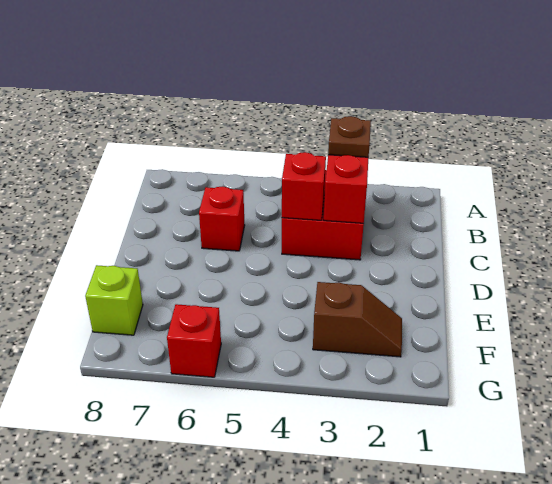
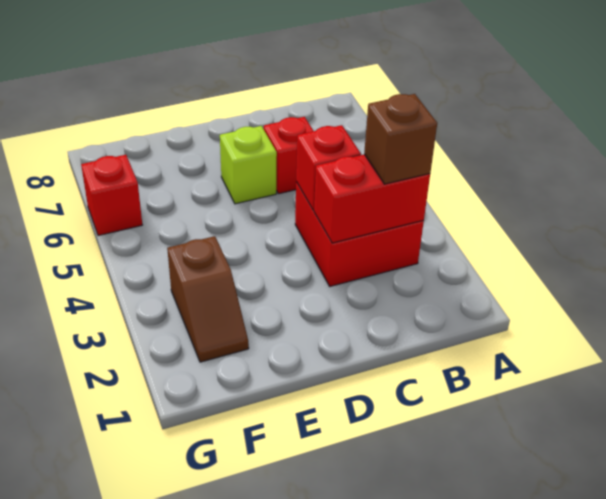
brown 1x1 plate [328,116,371,157] -> brown 1x1 brick [364,94,437,184]
lime 1x1 brick [85,265,143,335] -> lime 1x1 brick moved to [220,126,277,204]

